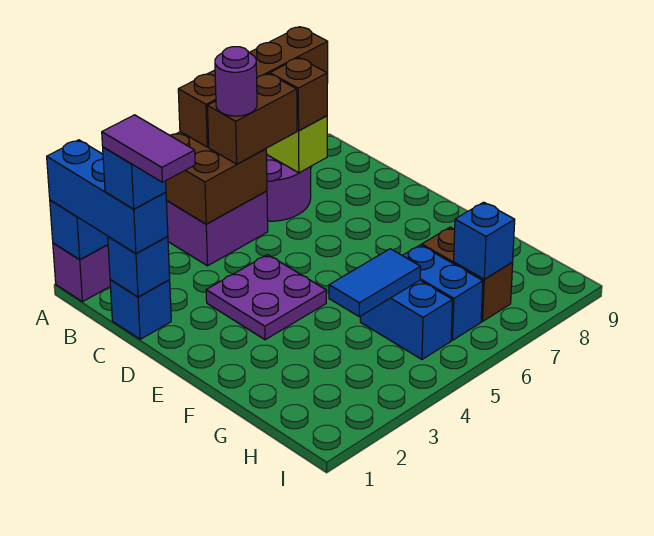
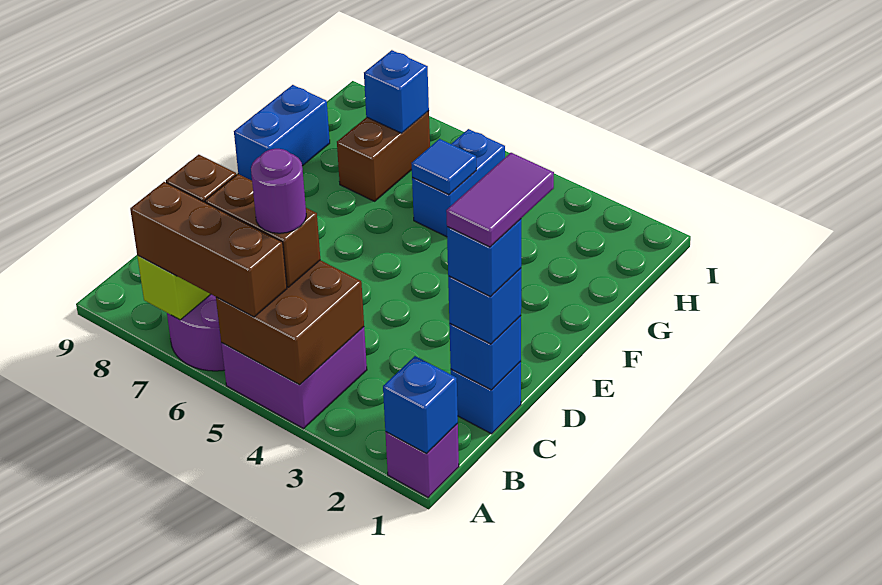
blue 1x3 brick [47,140,168,253] -> blue 1x1 brick [448,268,521,344]
brown 1x4 brick [178,27,328,147] -> brown 1x3 brick [130,182,287,317]
purple 2x2 plate [206,255,326,340] -> none
blue 1x2 tile [329,249,421,317] -> blue 1x1 tile [411,139,476,195]
blue 1x2 brick [403,245,483,340] -> blue 1x2 brick moved to [234,85,330,181]

